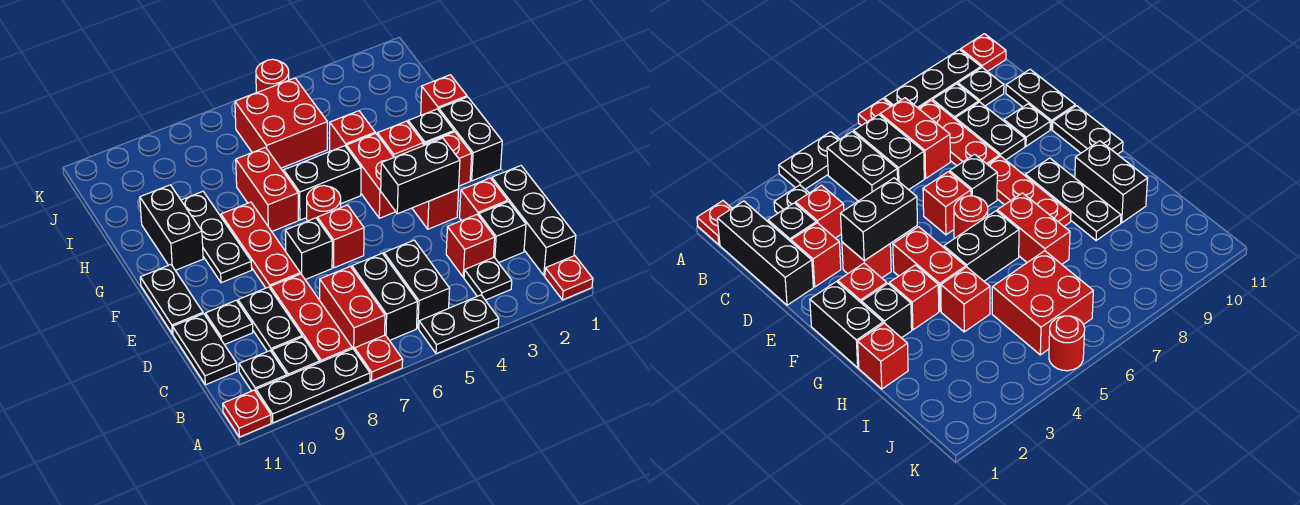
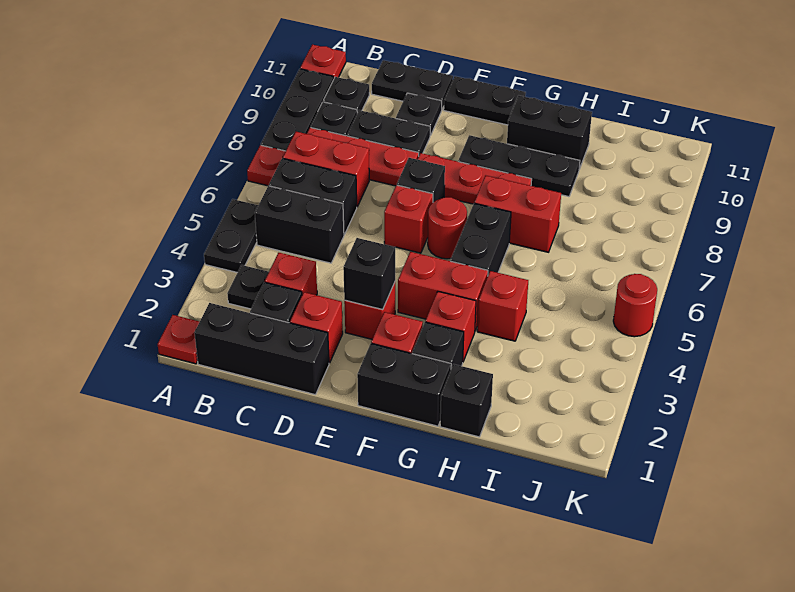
black 1x2 brick [381,138,460,214] -> black 1x1 brick [343,238,395,310]
red 1x1 brick [421,75,467,115] -> black 1x1 brick [440,364,493,437]
red 2x2 brick [235,78,327,168] -> none

